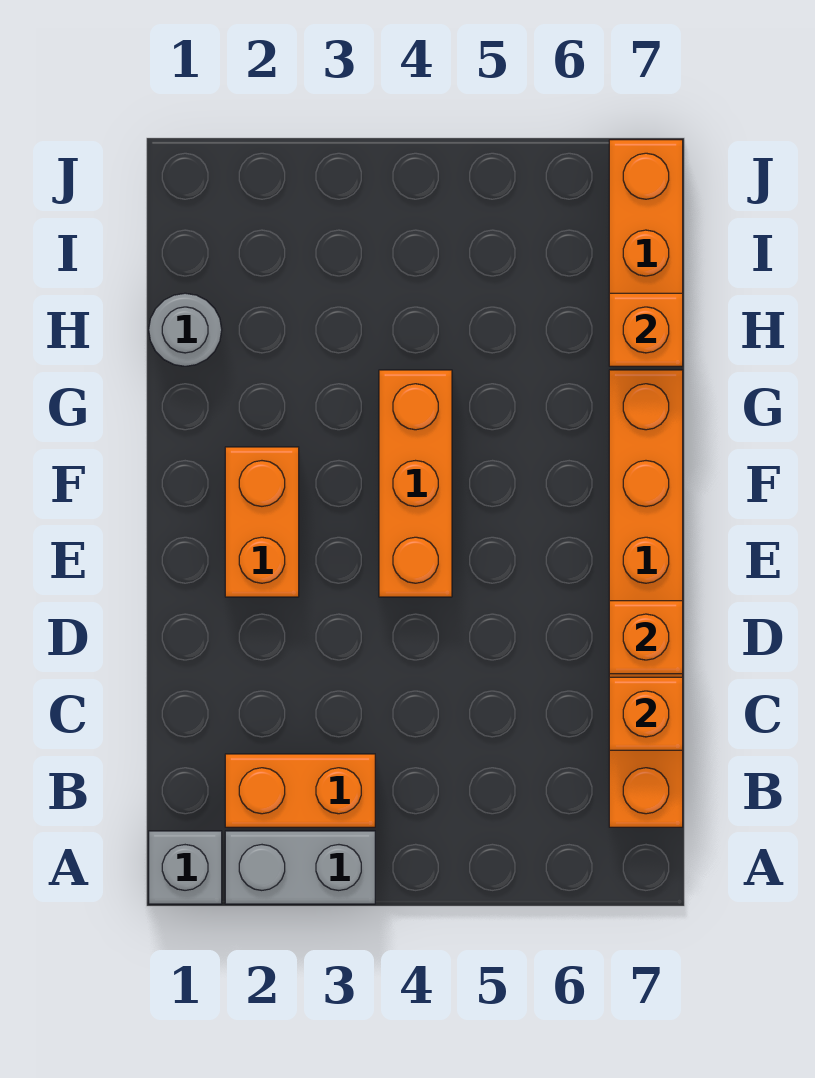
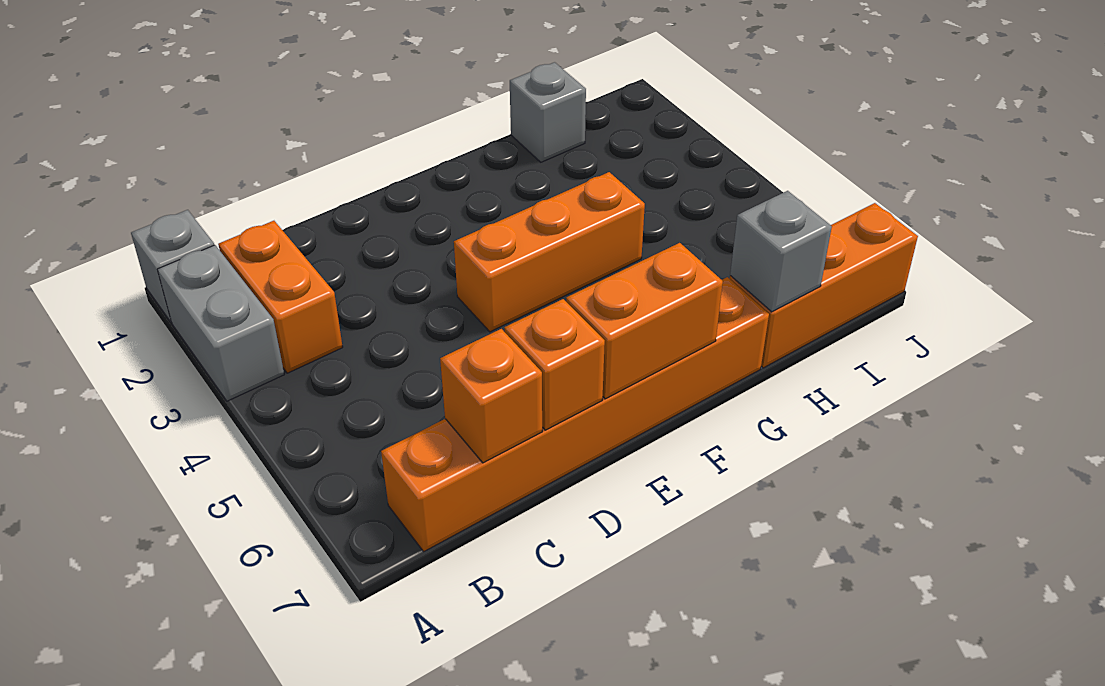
orange 1x2 brick [225,447,299,597] -> orange 1x2 brick moved to [566,243,723,399]
grey 1x1 round brick [149,293,222,366] -> grey 1x1 brick [510,62,586,162]
orange 1x1 brick [609,293,683,366] -> grey 1x1 brick [730,191,832,312]

